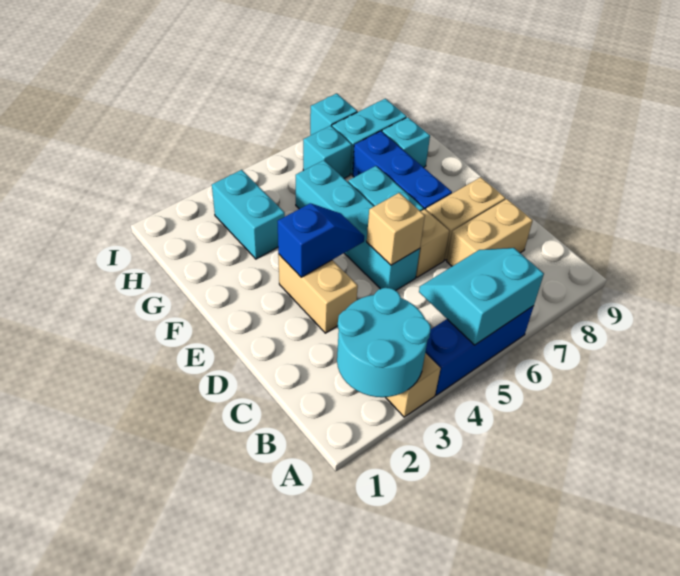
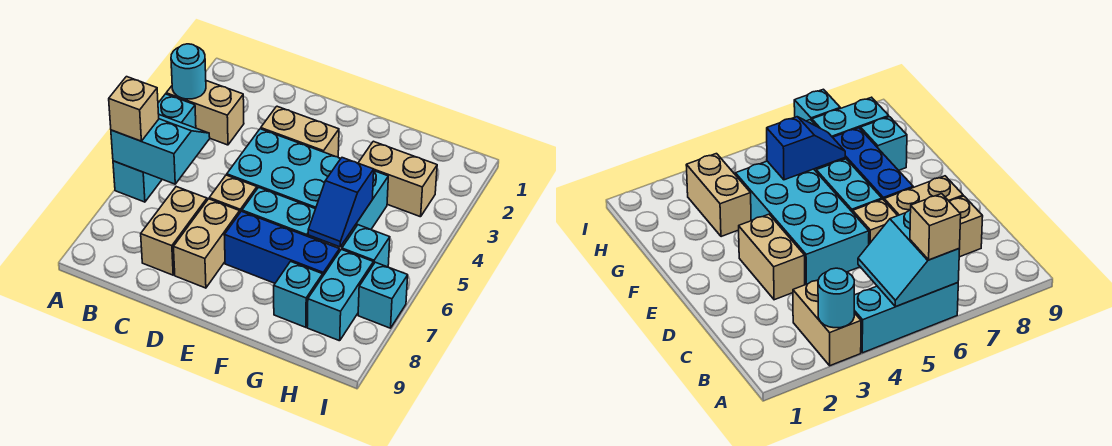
cyan 2x2 round brick [337,288,431,397] -> cyan 1x1 round brick [171,44,206,99]
blue 1x3 brick [425,306,534,395] -> cyan 1x3 brick [113,94,196,202]
cyan 2x2 slope [419,248,544,345] -> cyan 2x2 slope turned to [111,115,210,184]
cyan 1x4 brick [296,160,420,291] -> cyan 2x4 brick [227,129,388,247]
tan 1x1 brick [367,193,425,265] -> tan 1x1 brick moved to [109,77,159,141]
blue 1x2 slope [277,203,364,277] -> blue 1x2 slope moved to [308,158,374,247]
cyan 1x2 brick [212,170,285,259] -> tan 1x2 brick [358,141,437,217]

